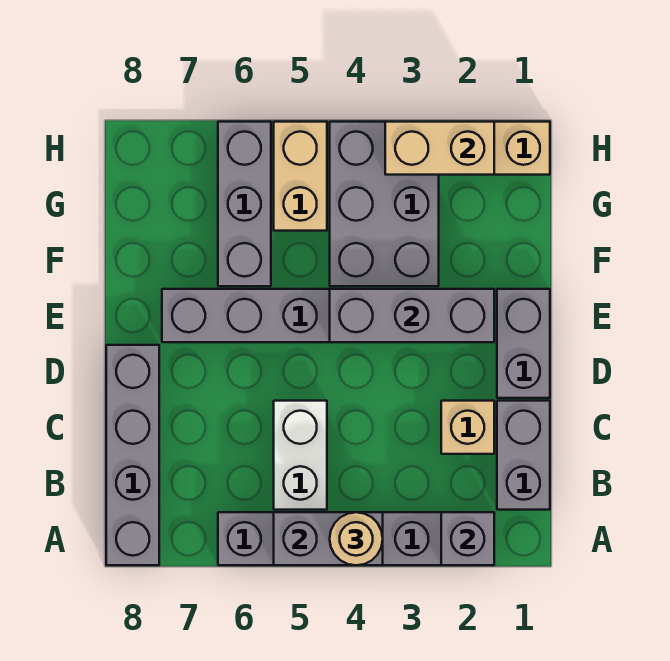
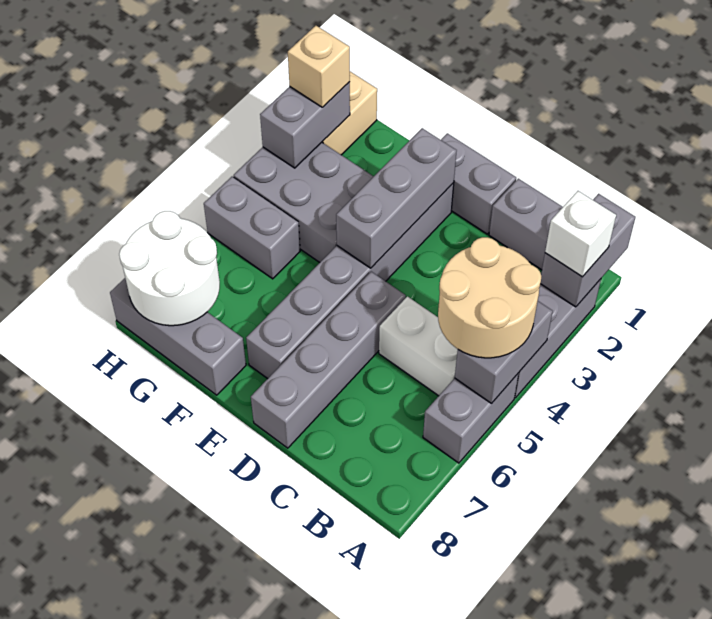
grey 1x1 brick [441,512,494,565] -> grey 1x2 brick [540,194,635,307]
none -> white 1x1 brick [545,191,616,277]
tan 1x1 round brick [330,512,383,565] -> tan 2x2 round brick [438,237,541,358]
grey 1x4 brick [106,345,159,565] -> grey 1x4 brick turned to [251,272,406,448]
tan 1x1 brick [441,401,494,454] -> tan 1x1 brick moved to [288,26,350,107]
grey 1x3 brick [218,122,271,286] -> grey 1x3 brick moved to [110,278,246,395]
tan 1x2 brick [274,122,327,231] -> grey 1x2 brick [204,177,300,279]
none -> white 2x2 round brick [119,211,220,326]
tan 1x2 brick [385,122,494,175] -> grey 1x2 brick [260,82,350,168]

